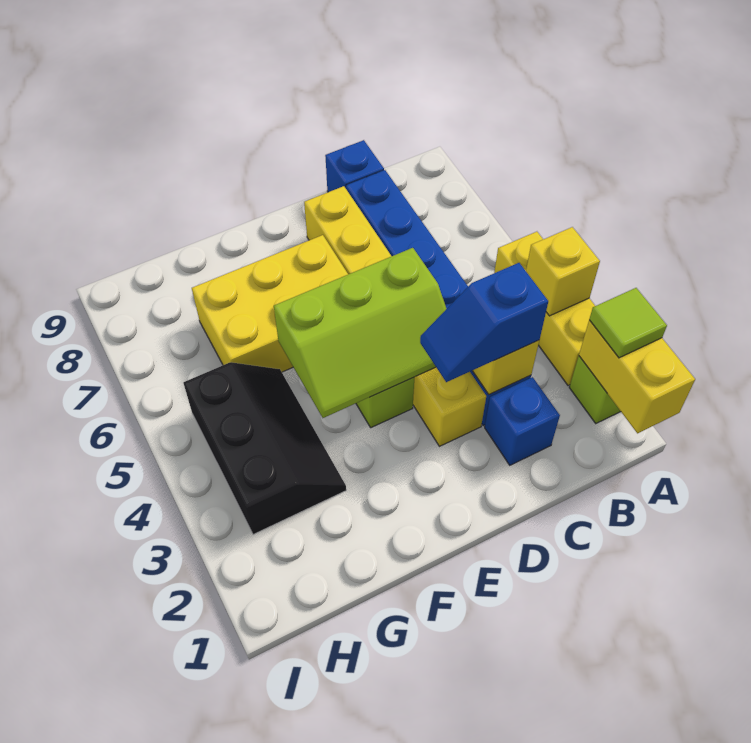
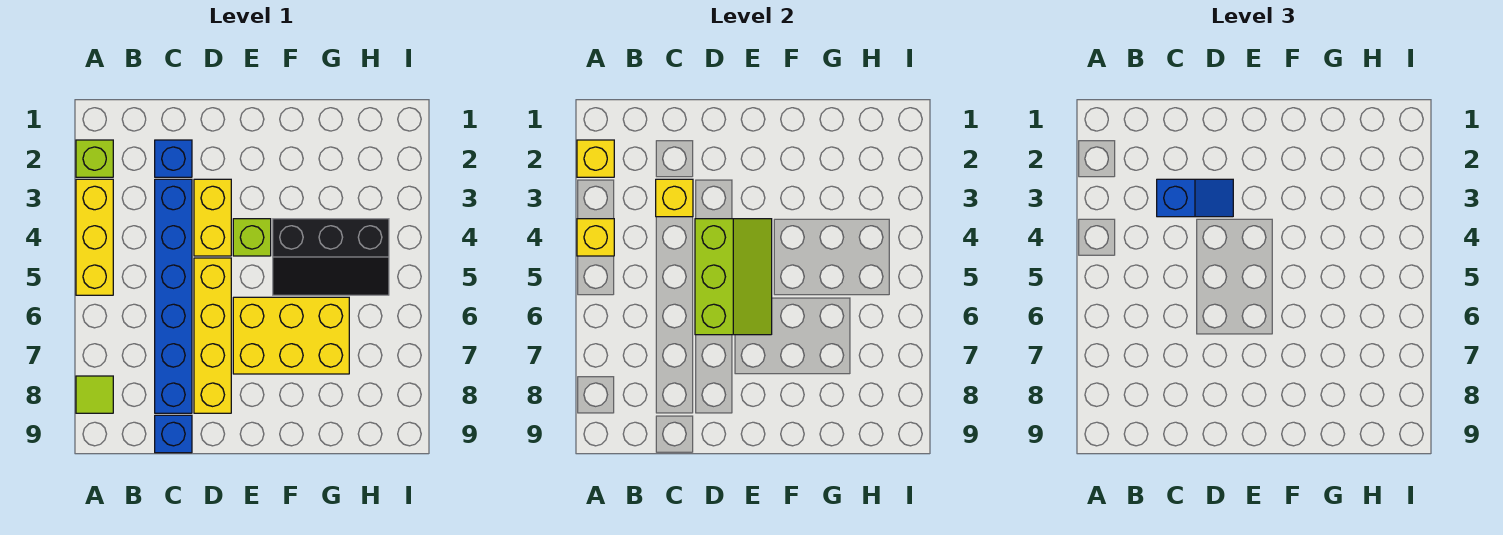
yellow 1x2 brick [579,320,695,433] -> yellow 1x1 brick [577,140,614,177]
lime 1x1 tile [589,288,667,358] -> lime 1x1 tile moved to [76,376,113,413]
lime 2x3 slope [274,248,446,418] -> lime 2x3 slope turned to [695,219,772,335]
black 2x3 slope [183,362,346,535] -> black 2x3 slope turned to [273,219,389,295]

